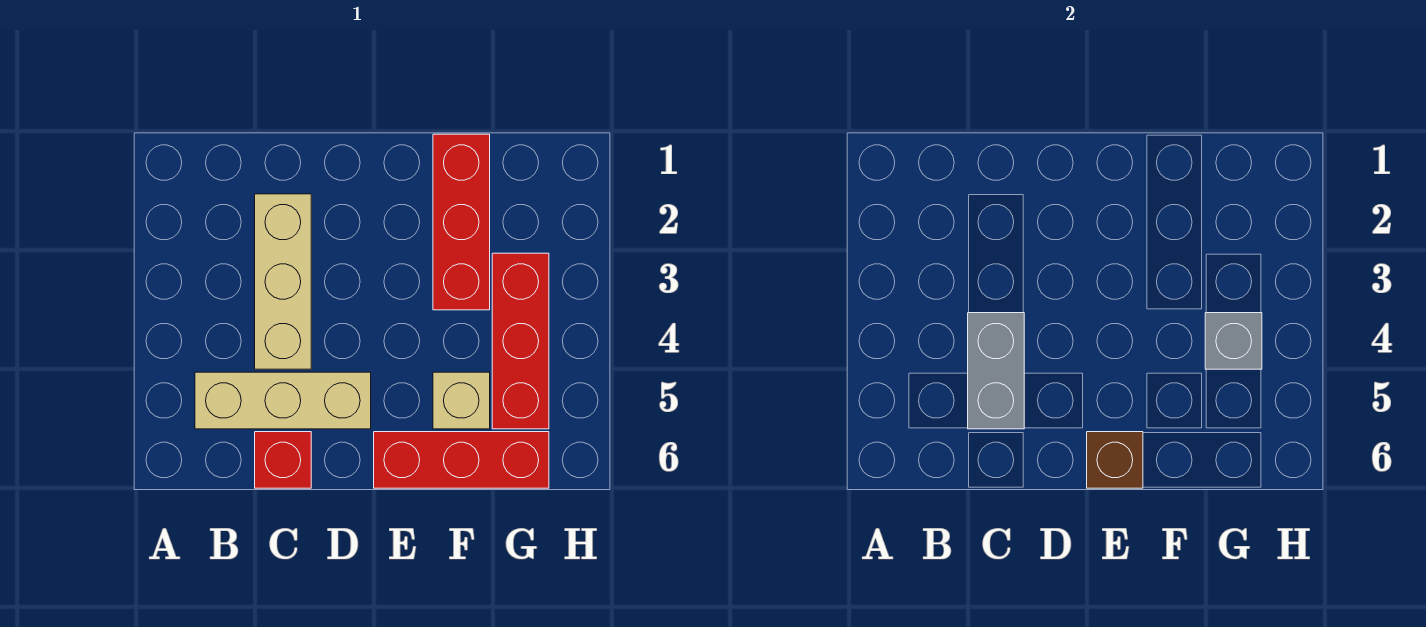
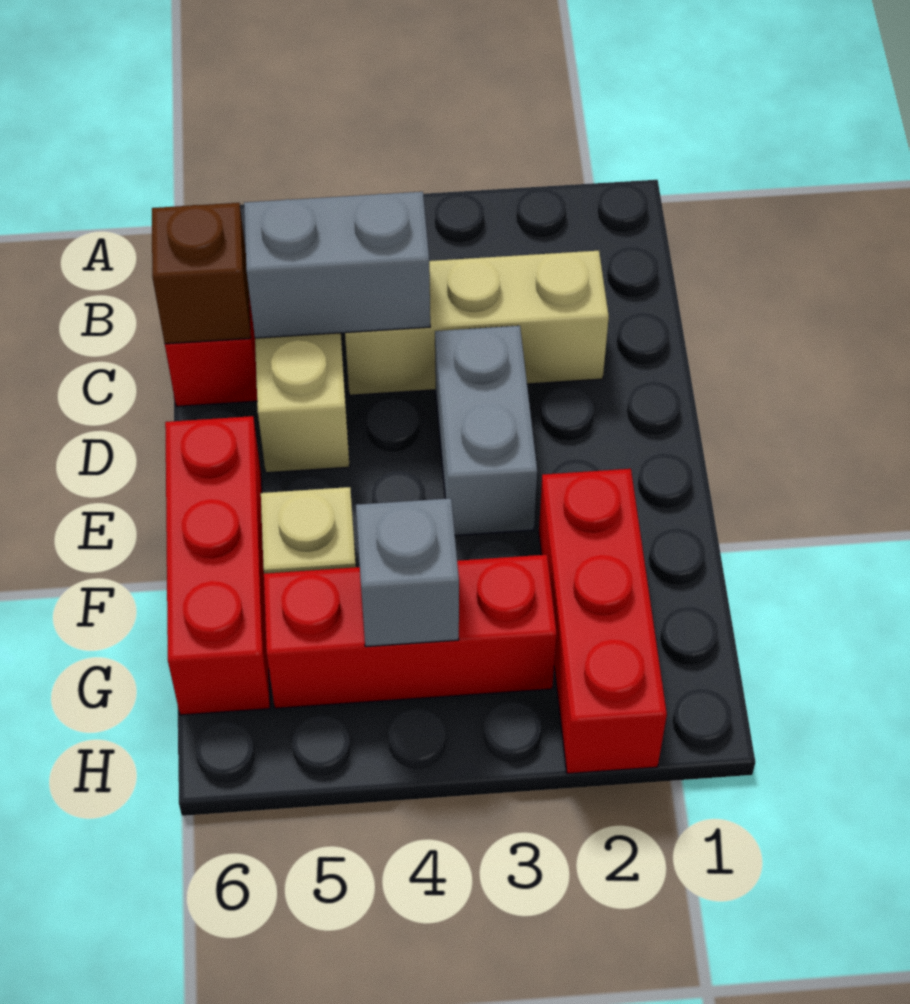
none -> grey 1x2 brick [435,326,537,535]
brown 1x1 brick [1087,432,1143,488] -> brown 1x1 brick moved to [152,203,251,344]
red 1x3 brick [433,134,490,310] -> red 1x3 brick turned to [539,469,667,774]

